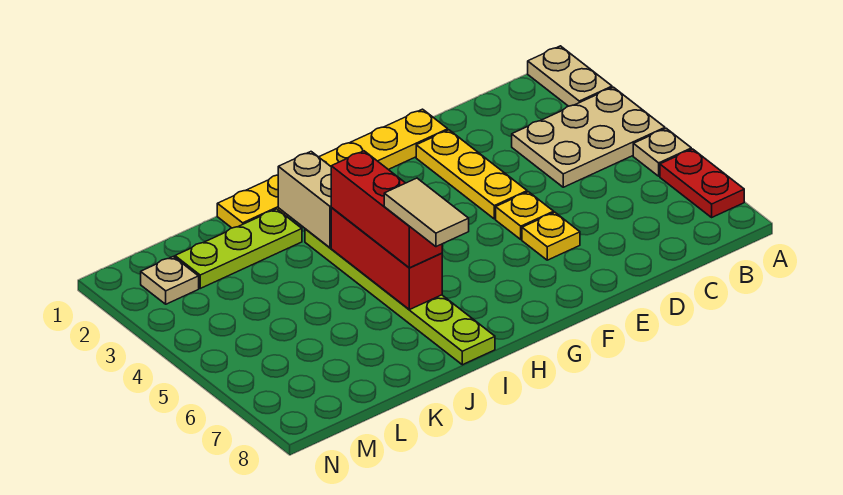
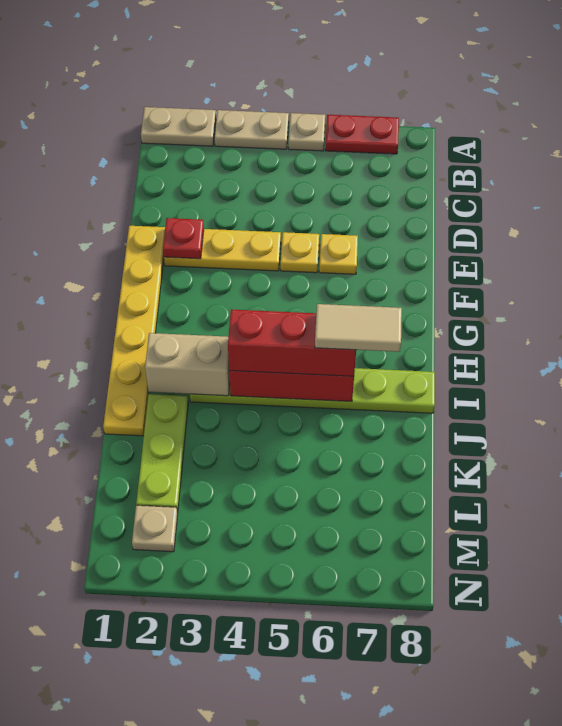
tan 2x3 plate [512,87,665,187] -> tan 1x2 plate [215,110,289,149]
none -> red 1x1 plate [163,218,204,259]

